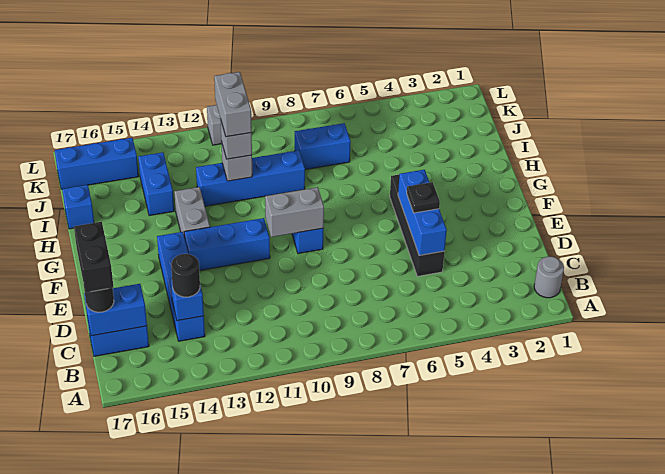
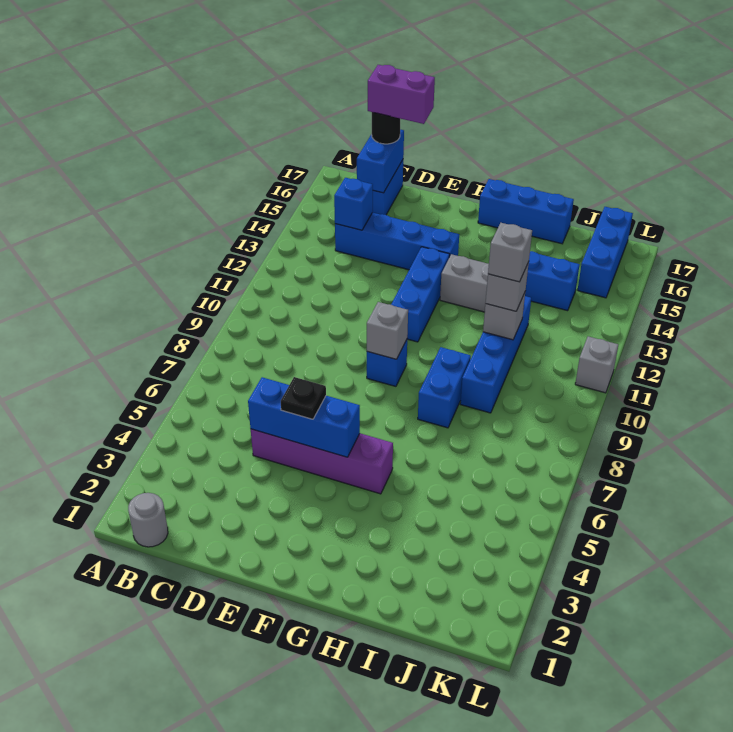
black 1x1 round brick [171,254,200,297] -> none
black 1x2 brick [74,222,113,292] -> purple 1x2 brick [368,65,435,124]
black 1x4 brick [390,175,444,276] -> purple 1x4 brick [251,429,393,494]
grey 1x2 brick [265,187,324,237] -> grey 1x1 brick [367,302,408,359]
grey 1x2 brick [214,72,252,137] -> grey 1x1 brick [488,223,532,282]
blue 1x1 brick [62,185,94,229] -> blue 1x3 brick [478,179,574,244]
blue 1x2 brick [295,123,351,169] -> blue 1x2 brick moved to [418,347,471,428]

